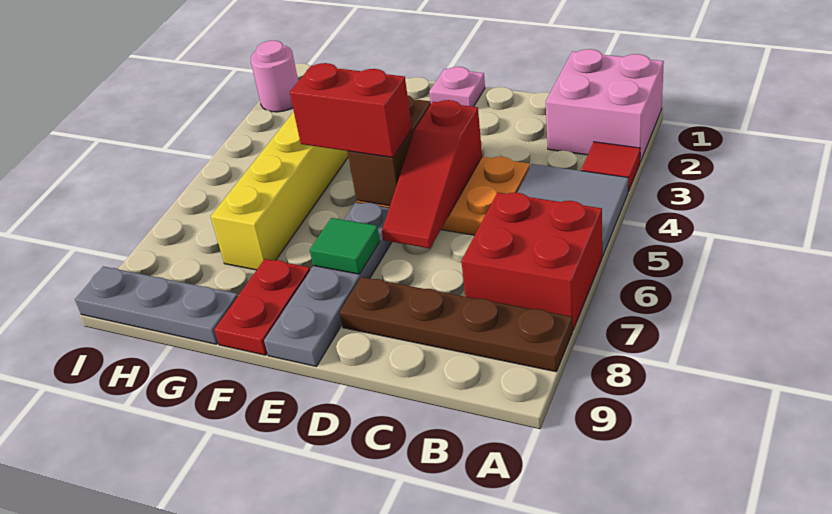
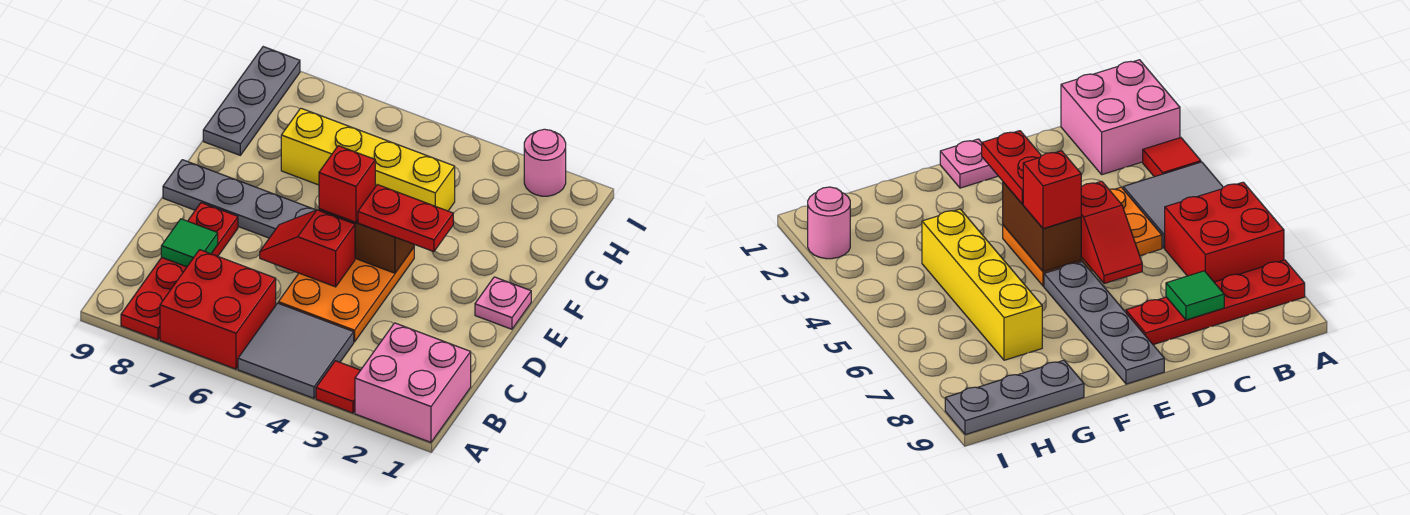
brown 1x4 plate [340,277,572,372] -> red 1x4 plate [121,203,238,340]
red 1x3 slope [382,100,482,248] -> red 1x2 slope [260,210,355,287]
red 1x2 brick [290,63,412,158] -> red 1x1 brick [319,146,375,222]
green 1x1 tile [310,218,380,274] -> green 1x1 tile moved to [161,219,218,267]
red 1x2 plate [214,259,310,355] -> red 1x2 plate moved to [358,185,453,252]

